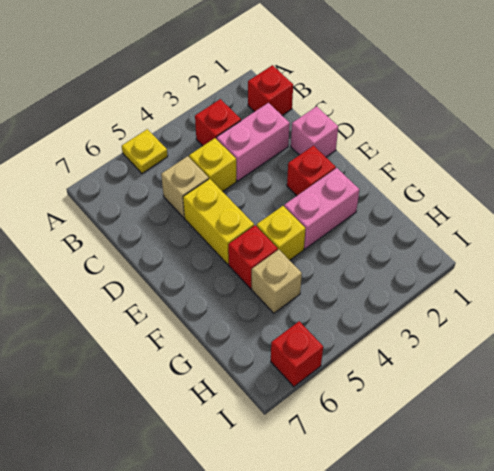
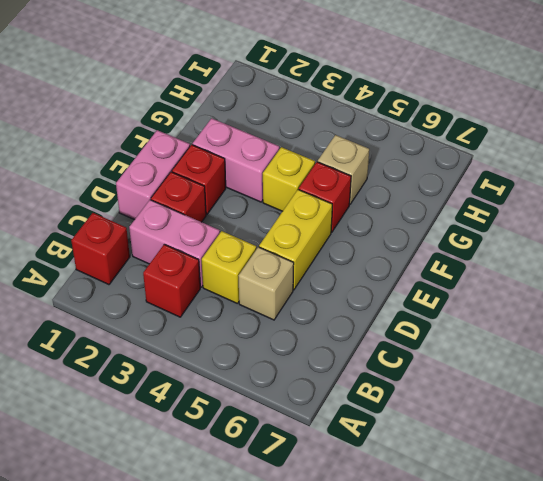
yellow 1x1 plate [122,129,168,173] -> none
pink 1x1 brick [291,106,338,157] -> pink 1x2 brick [116,130,190,220]
red 1x1 brick [271,321,323,387] -> red 1x1 brick moved to [151,172,206,222]

